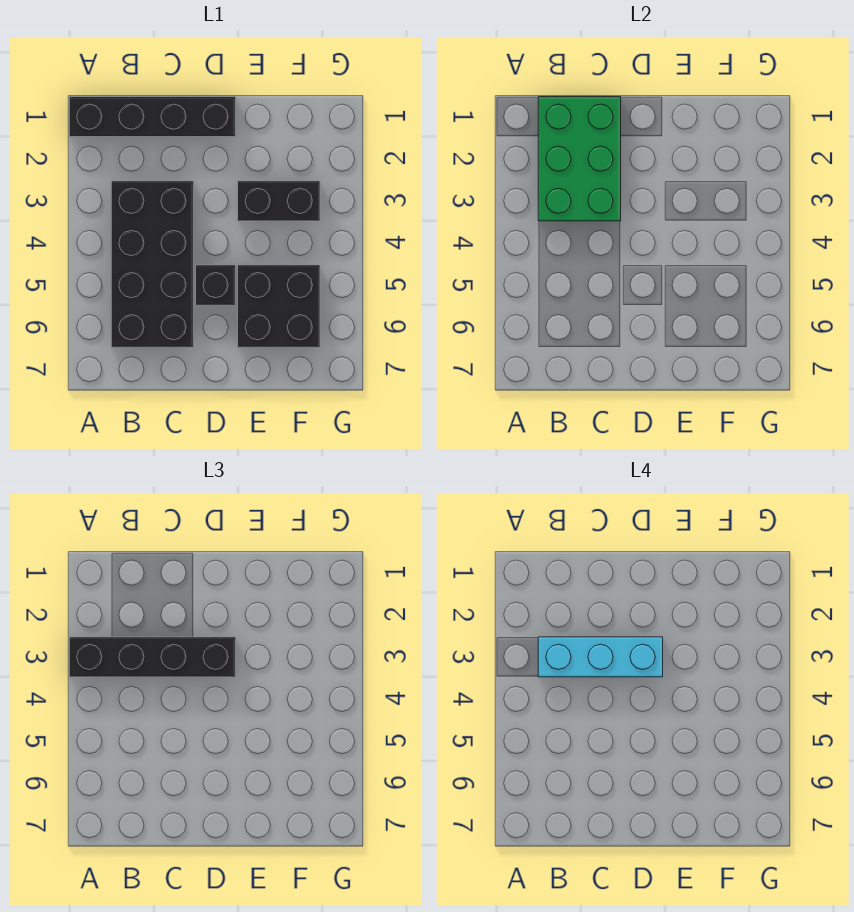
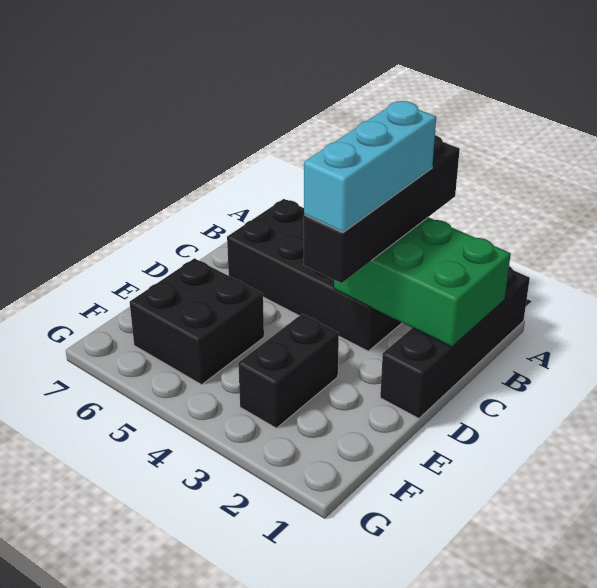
black 1x1 brick [196,265,236,305] -> none

